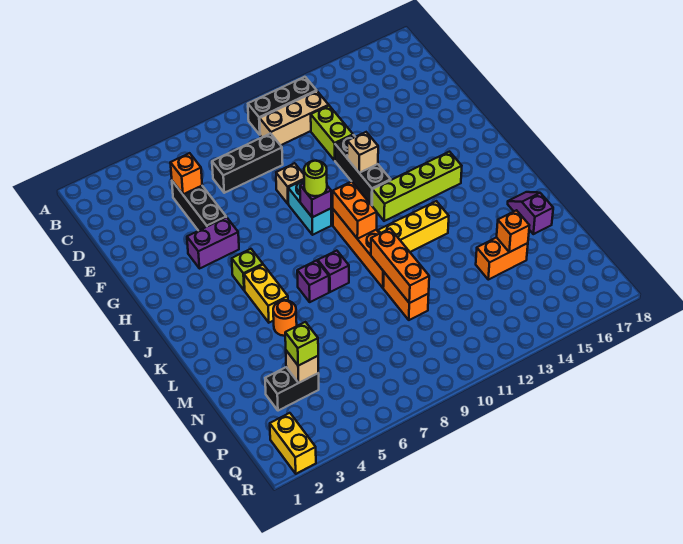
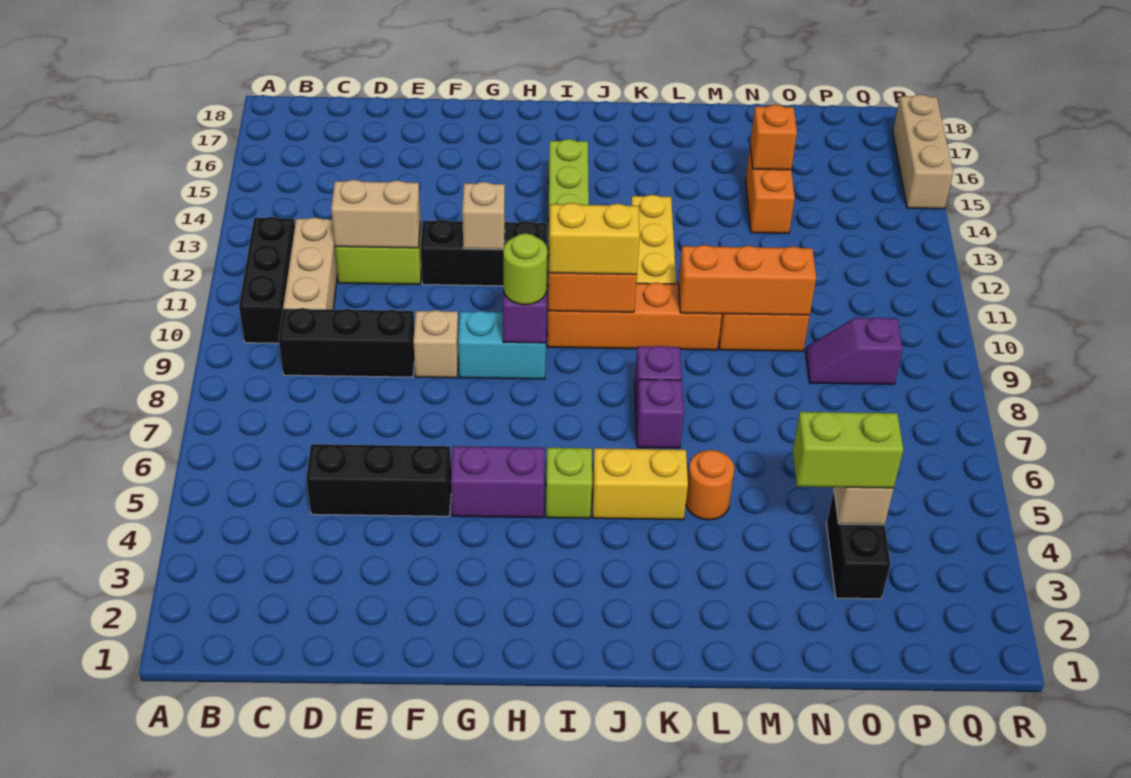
orange 1x1 brick [170,153,202,194] -> none
black 1x3 brick [212,133,283,193] -> black 1x3 brick turned to [279,308,414,377]
none -> tan 1x2 brick [331,180,421,248]
purple 1x2 brick [187,217,239,268] -> purple 1x2 brick turned to [451,446,545,518]
purple 1x2 slope [508,192,553,234] -> purple 1x2 slope moved to [806,317,903,384]
lime 1x1 brick [285,322,318,366] -> lime 1x2 brick [793,412,903,488]
yellow 1x2 brick [270,413,316,474] -> yellow 1x2 brick moved to [549,203,640,274]
none -> tan 1x3 brick [893,94,953,209]

